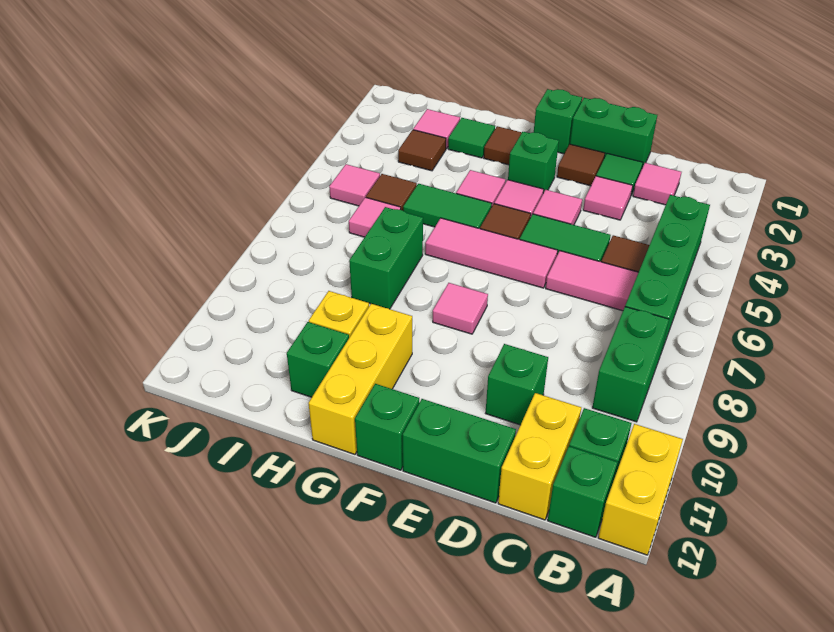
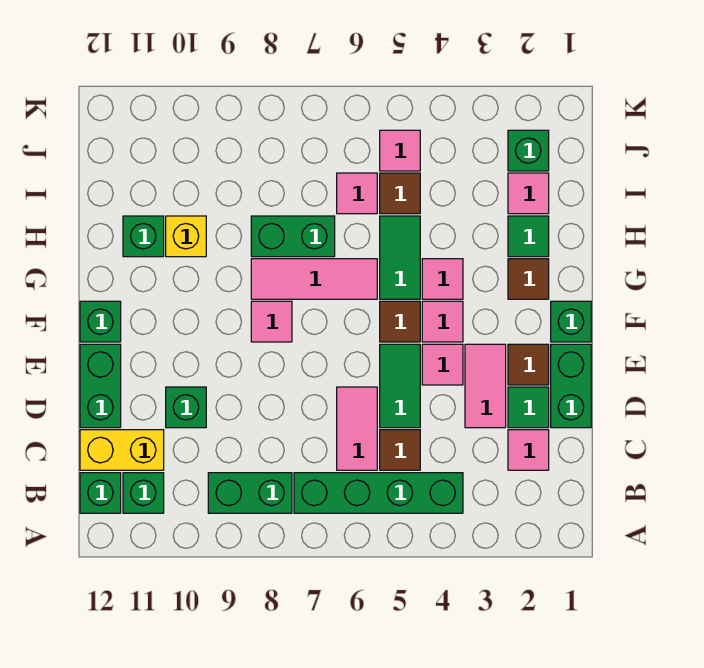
yellow 1x2 brick [598,424,683,555] -> none
pink 1x1 tile [583,176,633,220] -> pink 1x2 tile [465,344,506,428]
pink 1x3 tile [425,218,558,288] -> pink 1x3 tile turned to [251,259,377,299]
green 1x1 brick [508,132,559,193] -> green 1x1 brick moved to [508,130,549,171]
yellow 1x3 brick [309,304,412,454] -> none
brown 1x1 tile [398,130,446,171] -> none

